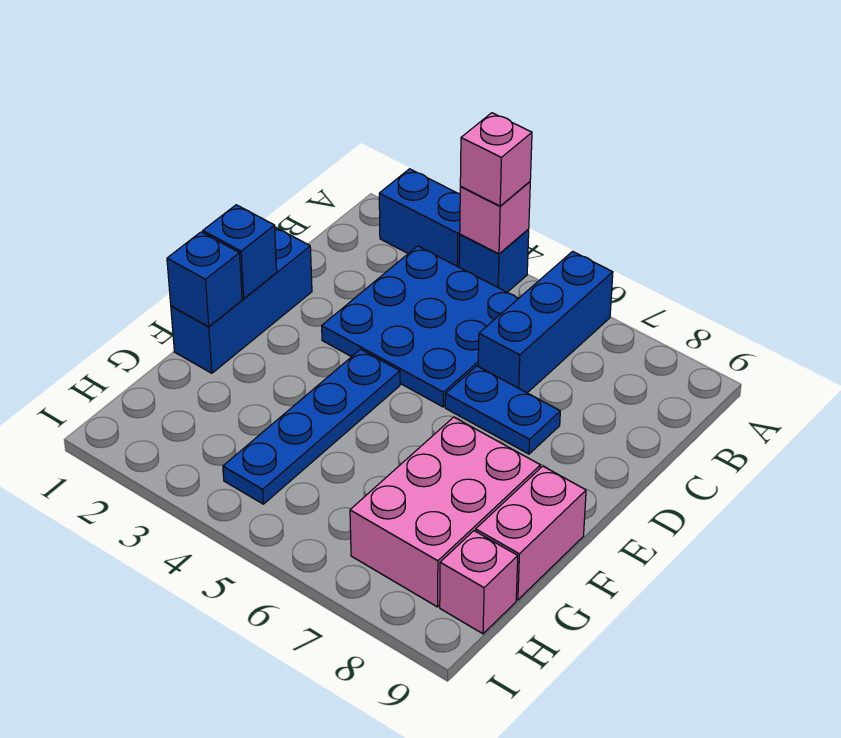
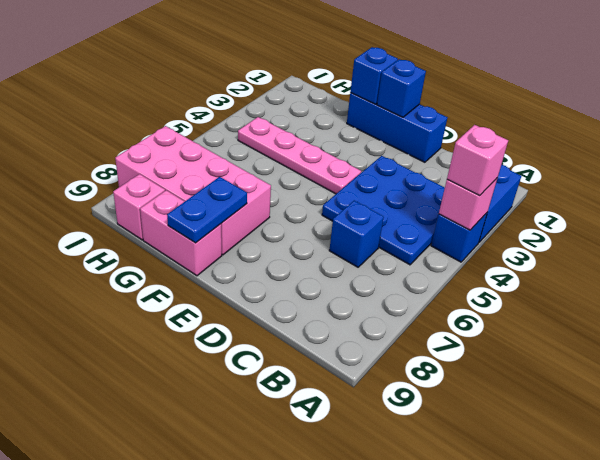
blue 1x3 brick [478,251,613,393] -> blue 1x1 brick [329,201,384,267]
blue 1x2 plate [445,366,560,454] -> blue 1x2 plate moved to [167,177,247,243]
blue 1x4 plate [223,349,400,504] -> pink 1x4 plate [238,117,361,194]
pink 2x3 brick [350,417,540,607] -> pink 2x4 brick [115,126,271,255]

